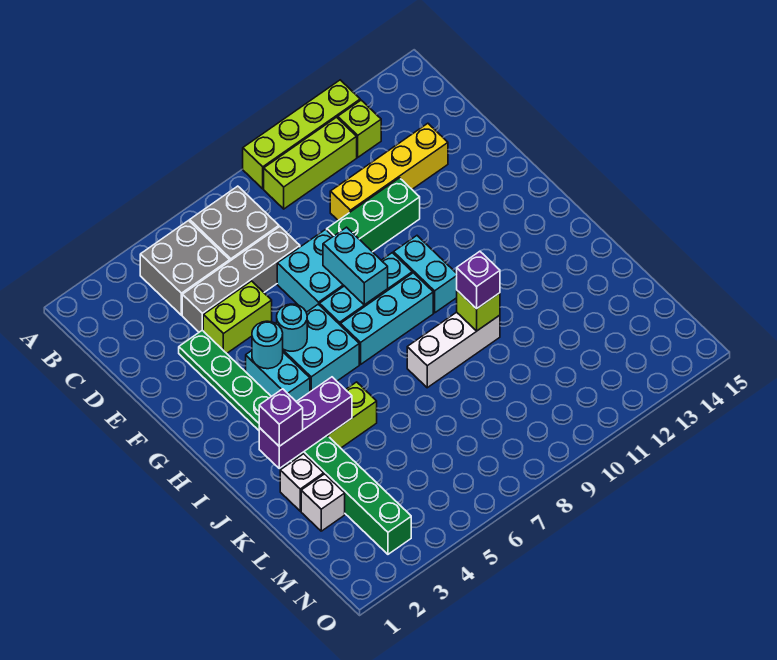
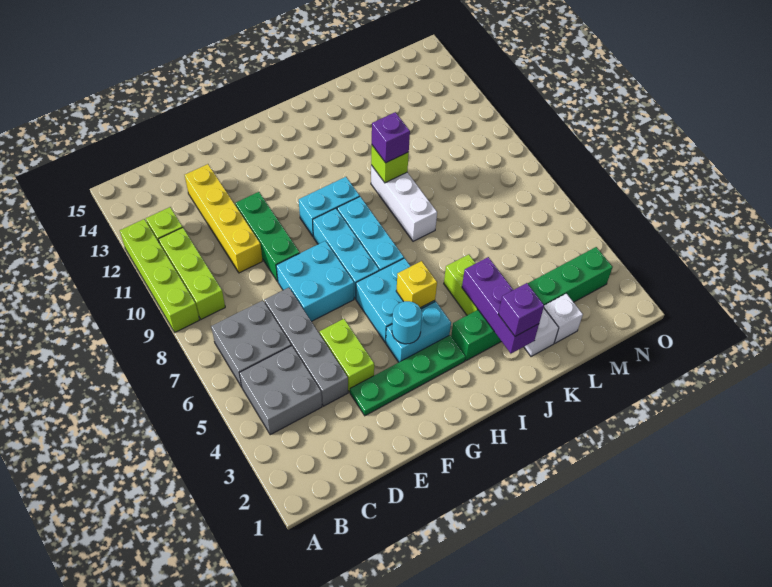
cyan 1x2 brick [323,227,388,305] -> none
cyan 1x1 round brick [277,304,307,351] -> none
none -> yellow 1x1 brick [396,261,437,308]

